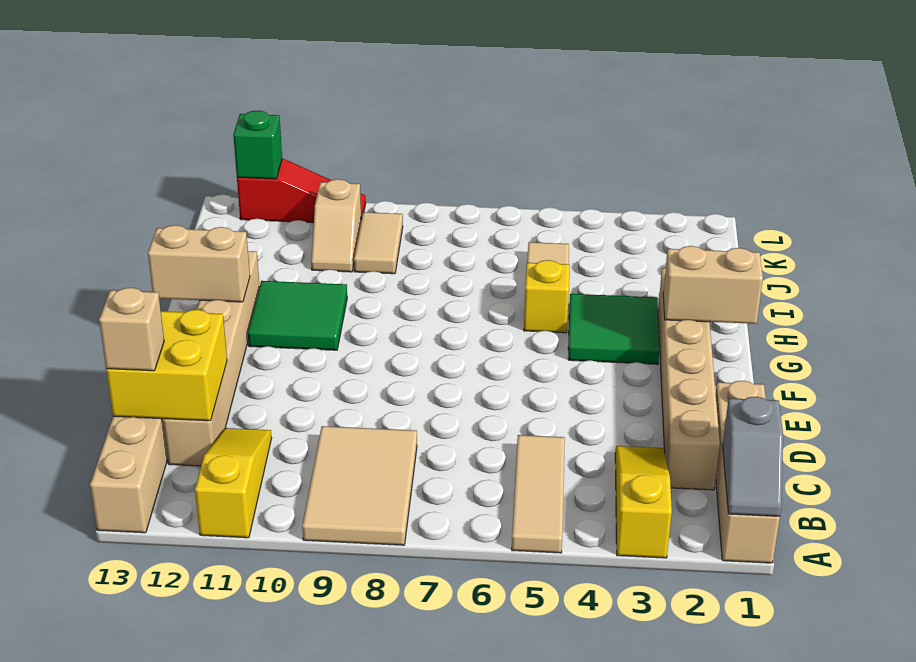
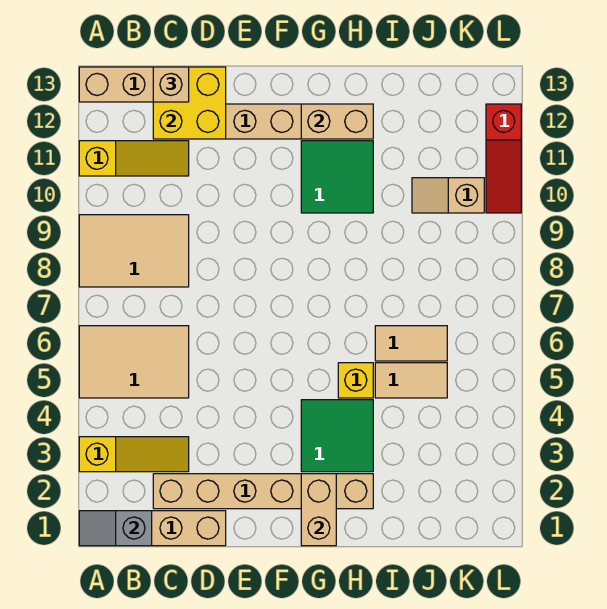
tan 1x3 tile [512,435,565,553] -> tan 2x3 tile [79,326,189,398]
tan 1x2 brick [148,225,250,302] -> tan 1x2 brick turned to [301,104,373,139]
tan 1x2 tile [354,212,403,274] -> tan 1x2 tile moved to [375,326,447,361]
green 1x1 brick [233,111,282,179] -> none

